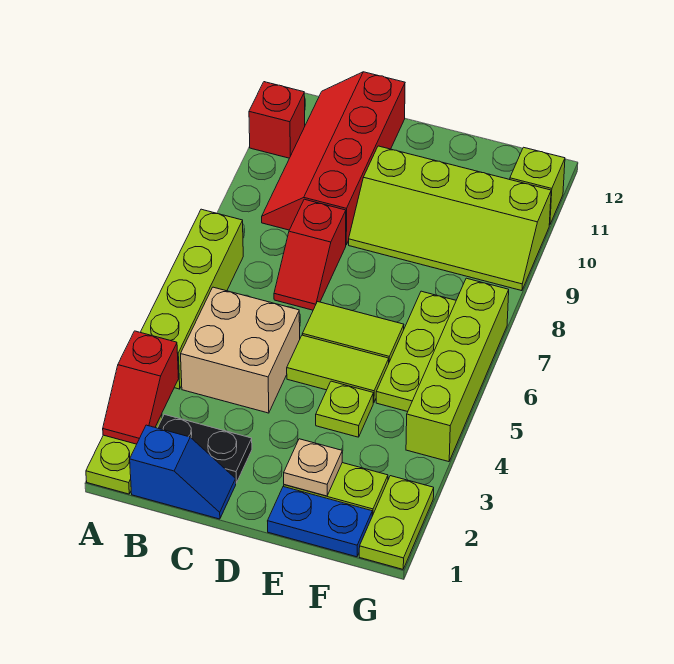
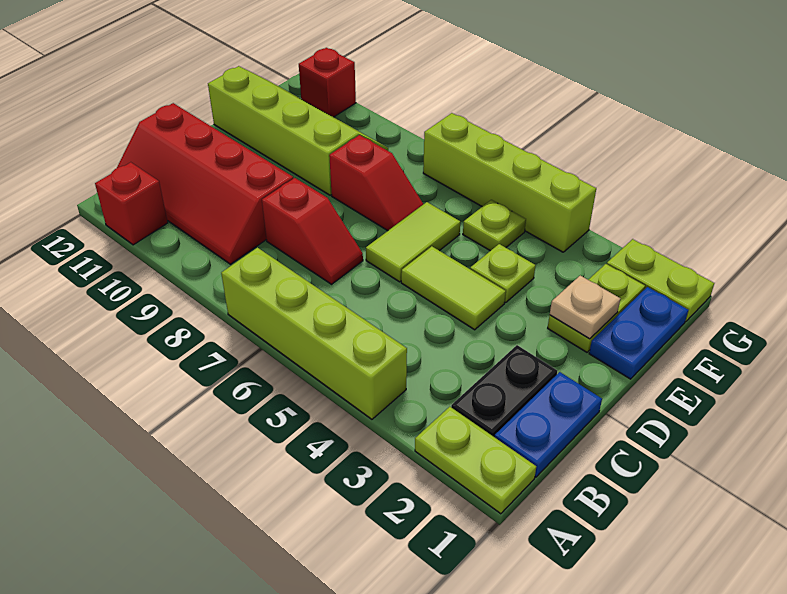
red 1x2 slope [103,331,179,444] -> red 1x2 slope moved to [329,135,423,231]
blue 1x2 slope [130,425,236,519] -> blue 1x2 plate [495,372,602,477]
tan 2x2 brick [181,287,300,413] -> none
lime 1x2 tile [287,335,389,402] -> lime 1x2 tile turned to [401,246,506,330]
lime 2x4 slope [349,146,551,291] -> lime 2x4 slope turned to [208,66,388,195]
lime 1x3 plate [376,291,456,412] -> lime 1x1 plate [463,200,526,251]
lime 1x1 brick [510,147,565,225] -> red 1x1 brick [299,48,356,117]

